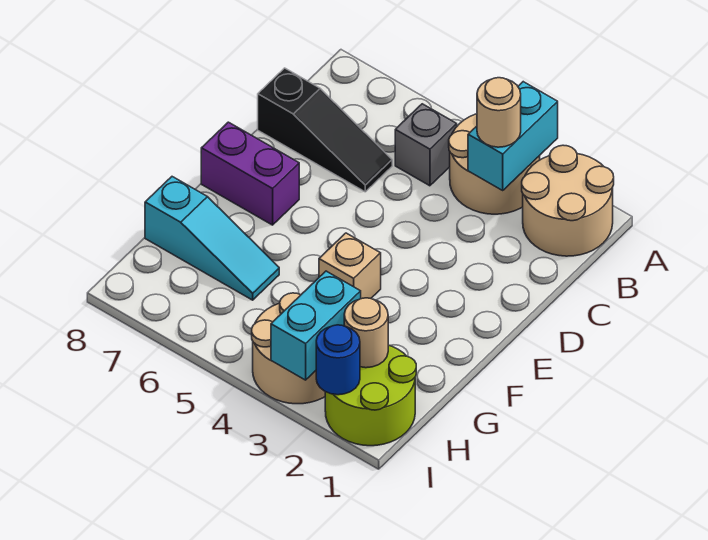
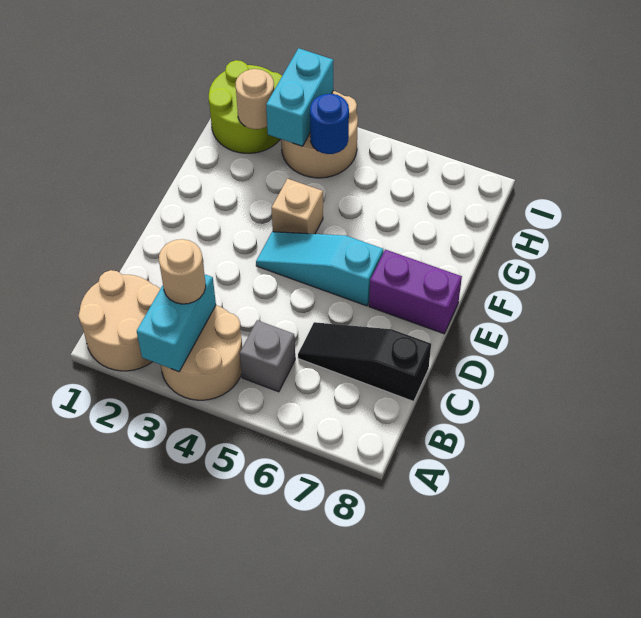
cyan 1x3 slope [145,177,279,300] -> cyan 1x3 slope moved to [256,232,384,306]
blue 1x1 round brick [316,325,360,395] -> blue 1x1 round brick moved to [310,94,349,154]

